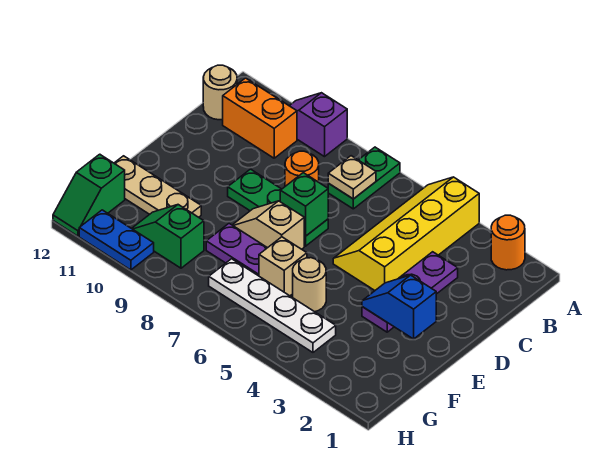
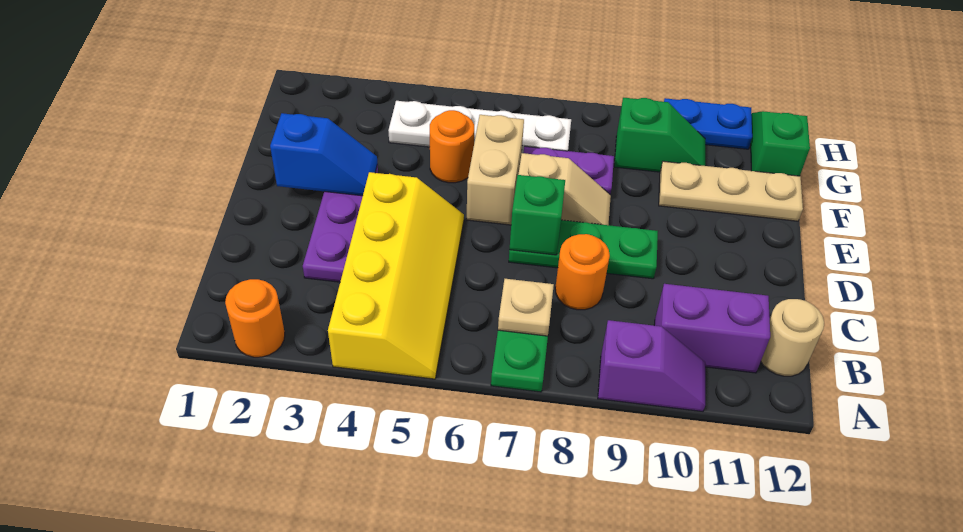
orange 1x2 brick [223,78,297,158] -> purple 1x2 brick [654,284,770,373]
tan 1x1 round brick [293,258,326,312] -> orange 1x1 round brick [430,110,474,183]
tan 1x1 brick [259,237,307,296] -> tan 1x2 brick [466,115,524,225]

